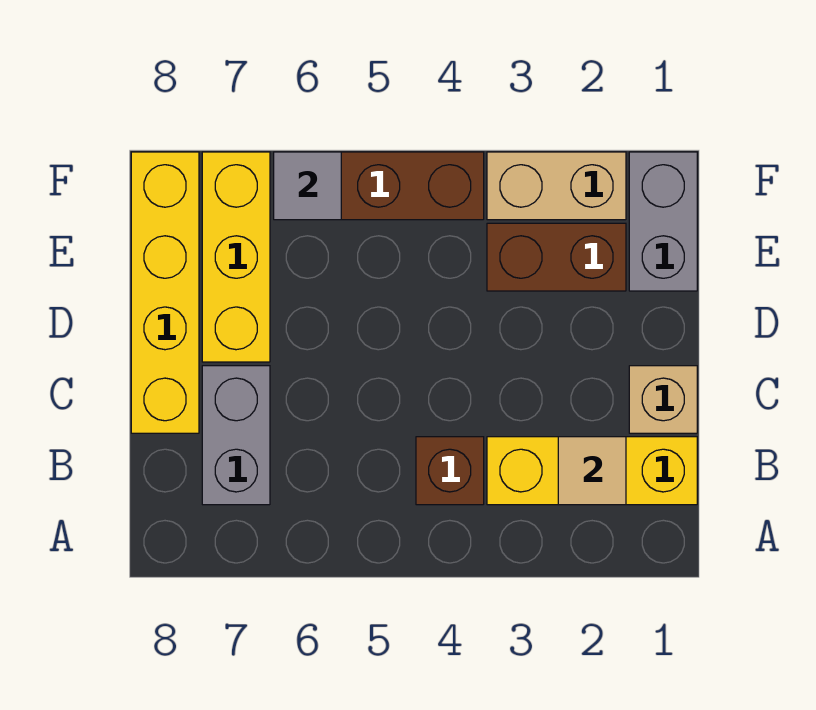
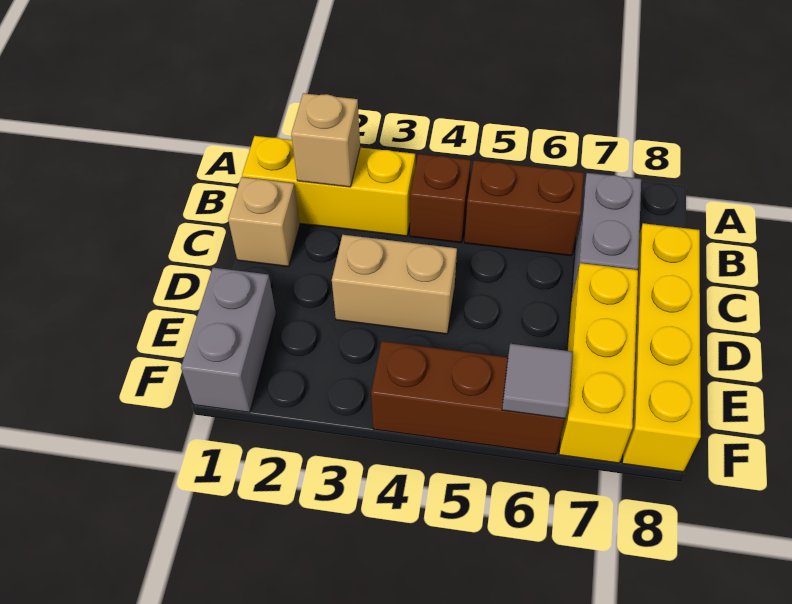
tan 1x1 tile [558,437,626,505] -> tan 1x1 brick [291,93,360,187]
brown 1x2 brick [487,223,626,291] -> brown 1x2 brick moved to [464,160,584,256]
tan 1x2 brick [487,152,626,220] -> tan 1x2 brick moved to [332,235,457,334]

